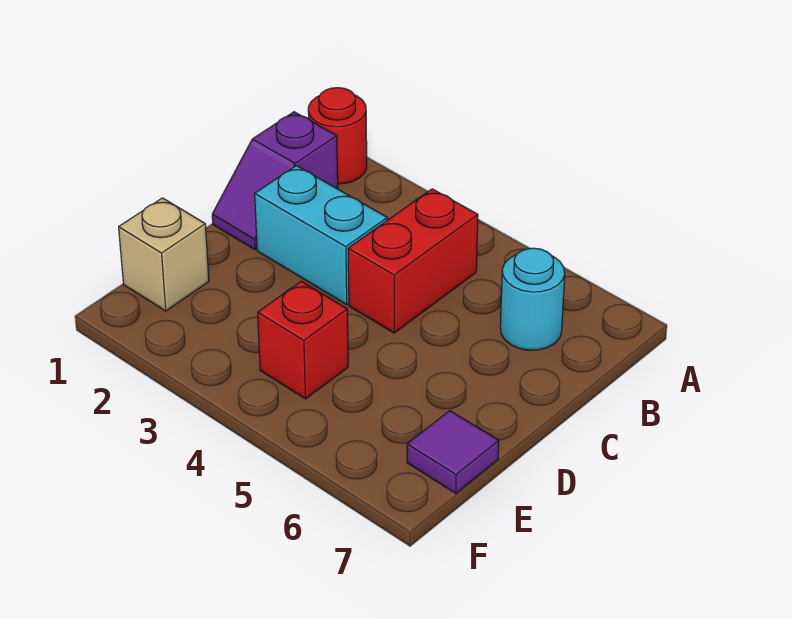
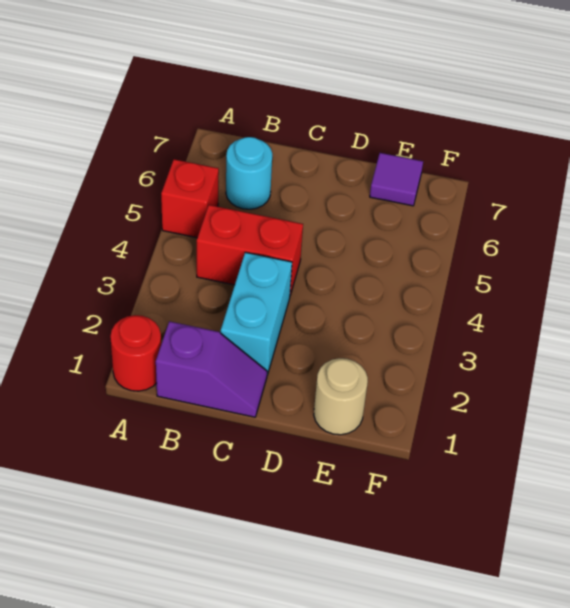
tan 1x1 brick [119,198,209,311] -> tan 1x1 round brick [314,358,368,435]
red 1x1 brick [258,281,348,399] -> red 1x1 brick moved to [161,159,219,238]

